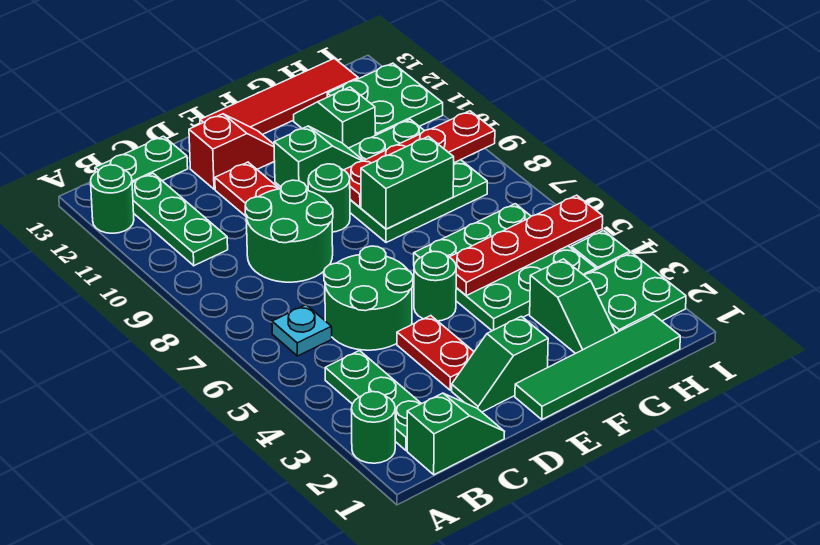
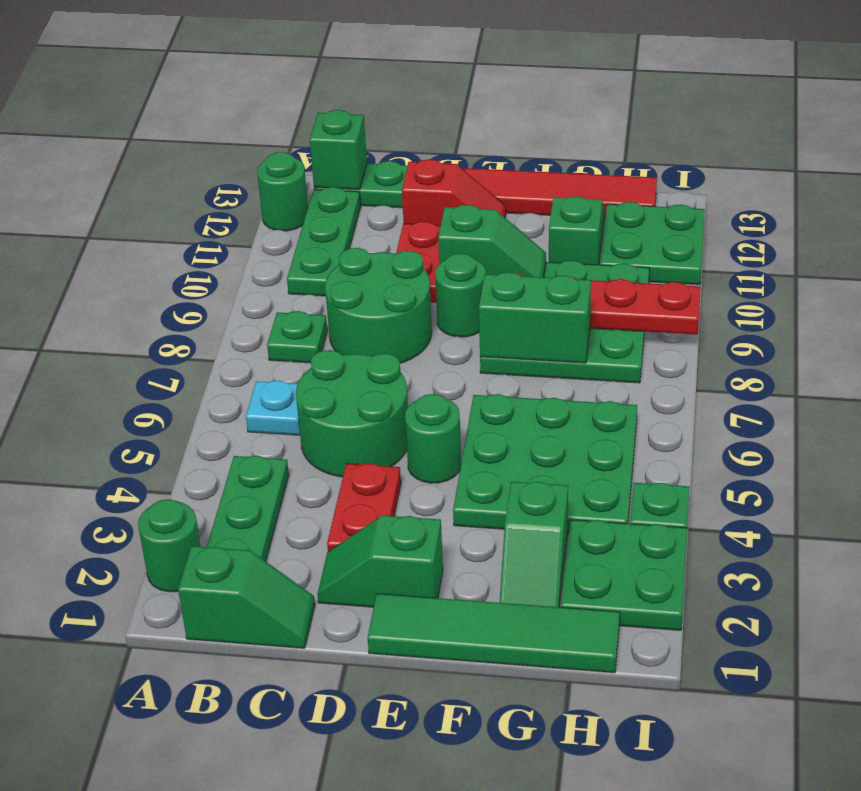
none -> green 1x1 plate [267,311,327,363]
none -> green 1x1 brick [310,110,367,190]
red 1x4 plate [449,195,603,296] -> none

